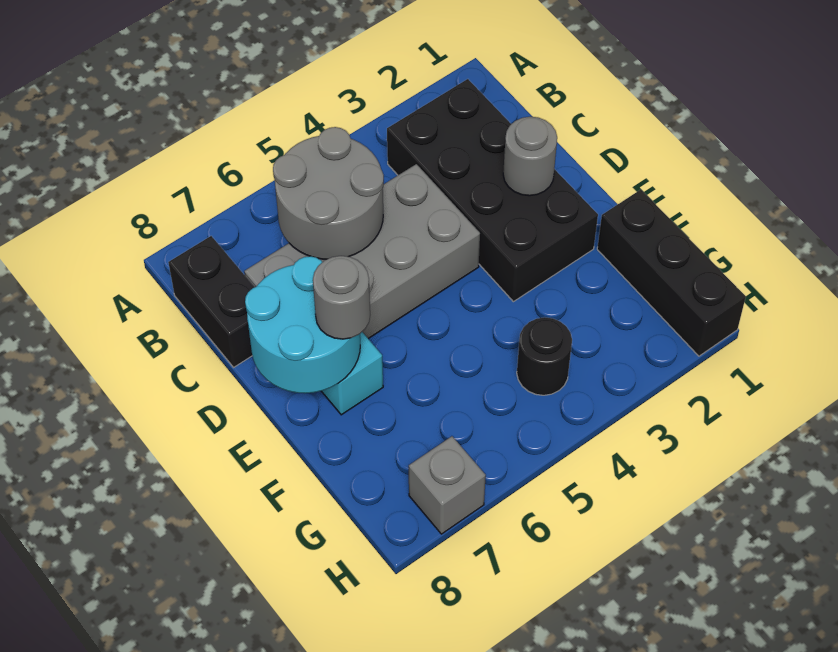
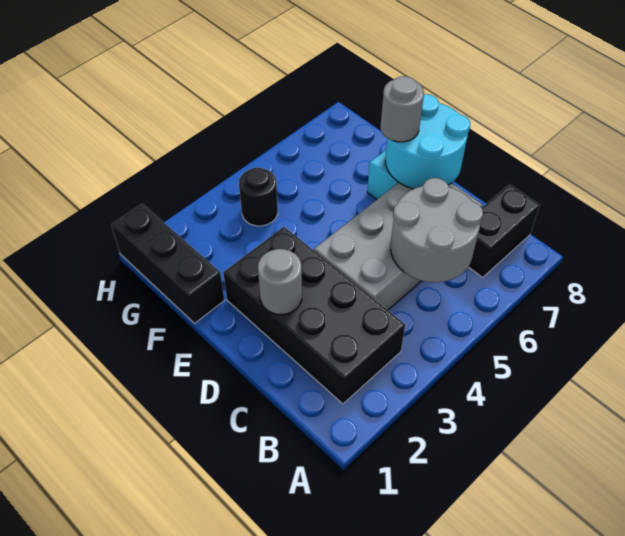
black 1x2 brick [168,236,255,367] -> black 1x2 brick turned to [468,184,540,277]
grey 1x1 brick [409,436,486,534] -> none

